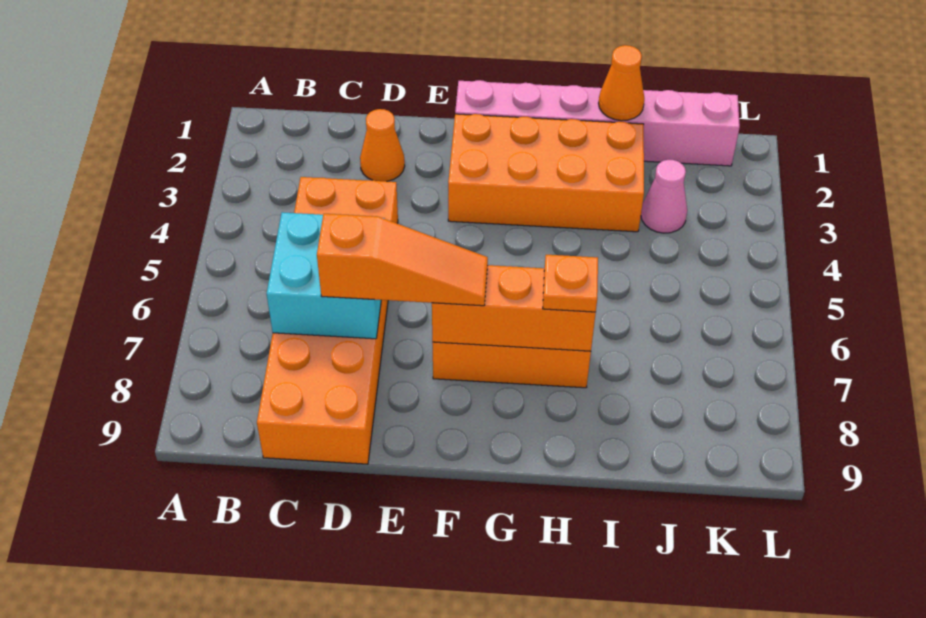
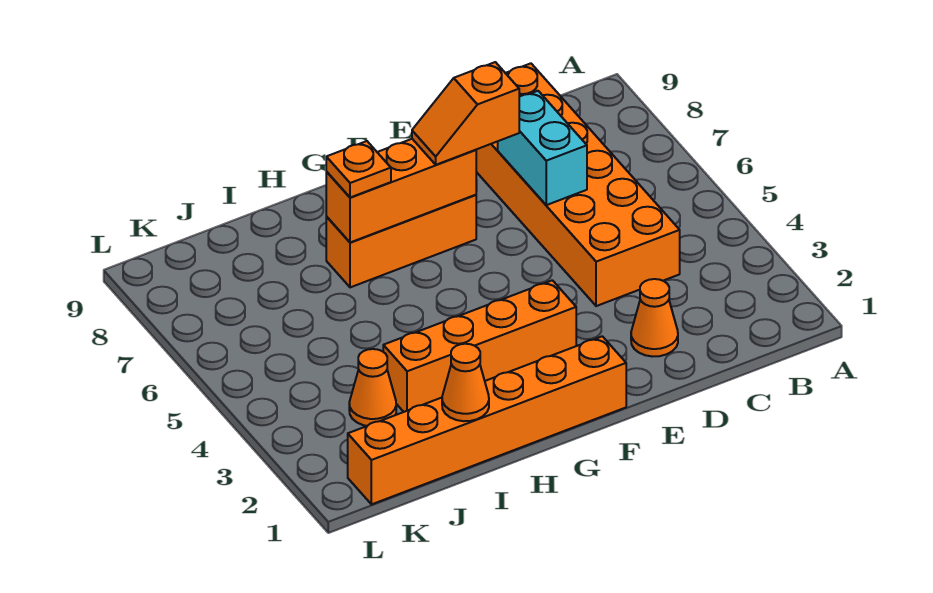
cyan 2x2 brick [267,212,384,339] -> cyan 1x2 brick [498,91,587,205]
orange 1x3 slope [317,214,488,306] -> orange 1x2 slope [412,62,519,165]
pink 1x6 brick [455,80,740,166] -> orange 1x6 brick [348,336,626,504]
orange 2x4 brick [448,114,644,232] -> orange 1x4 brick [383,280,576,412]
pink 1x1 cone [641,160,687,233] -> orange 1x1 cone [349,349,396,426]

